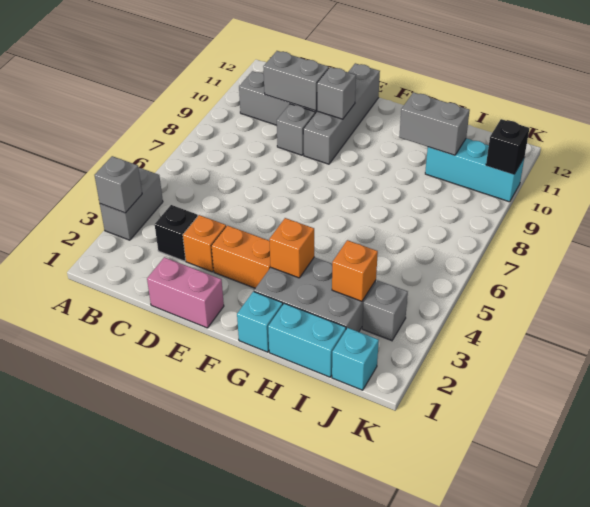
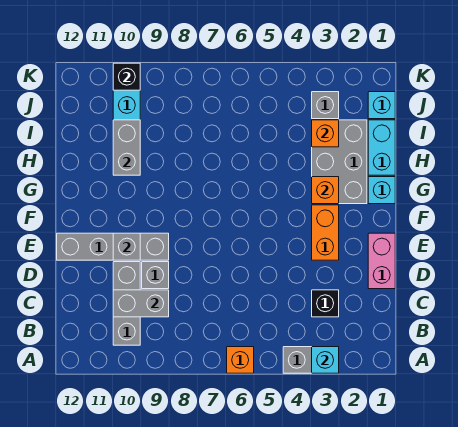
grey 1x1 brick [95,156,142,213] -> cyan 1x1 brick [312,347,339,373]
grey 1x2 brick [263,51,329,111] -> grey 1x2 brick turned to [113,290,169,317]
orange 1x1 brick [183,215,226,272] -> orange 1x1 brick moved to [227,347,254,373]

